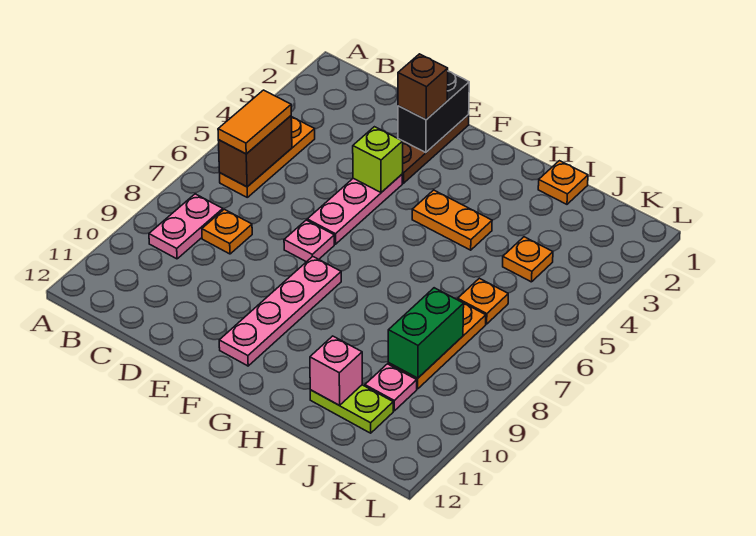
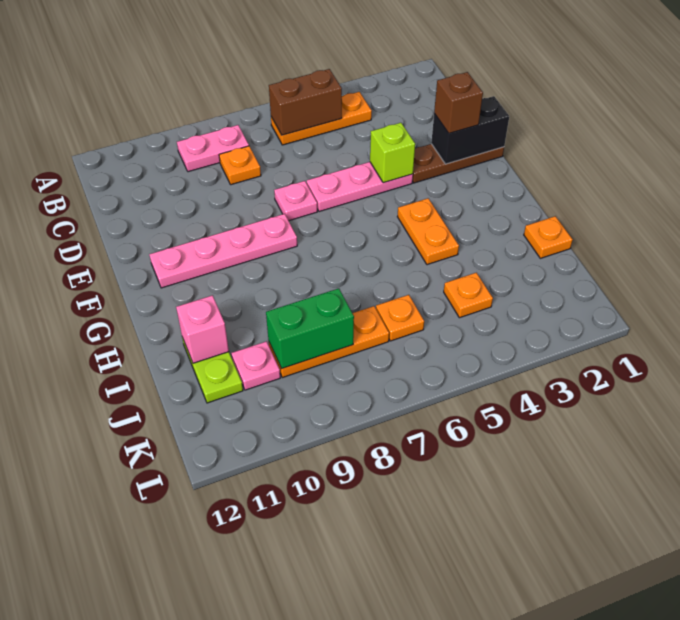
orange 1x2 tile [218,90,291,154] -> none

